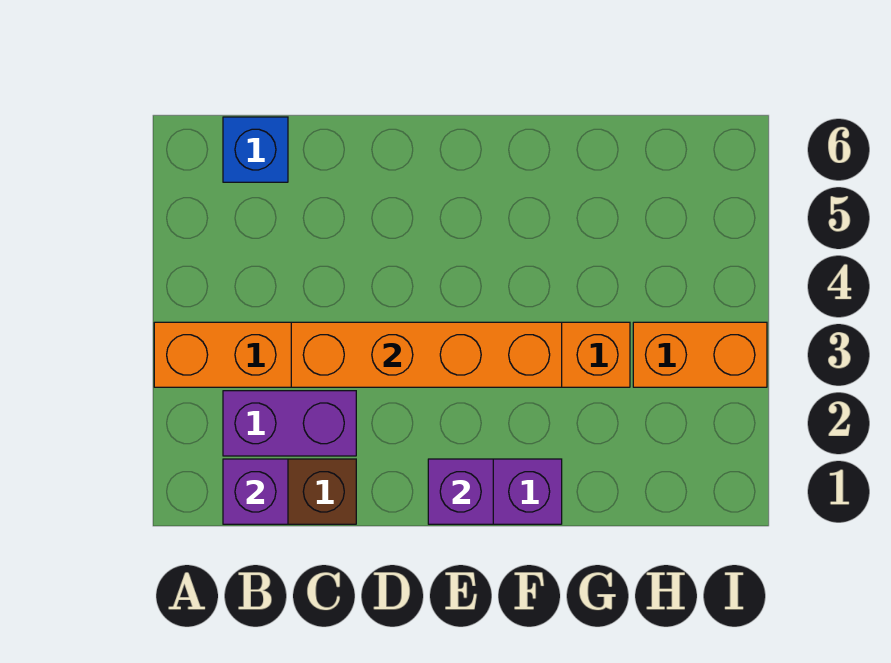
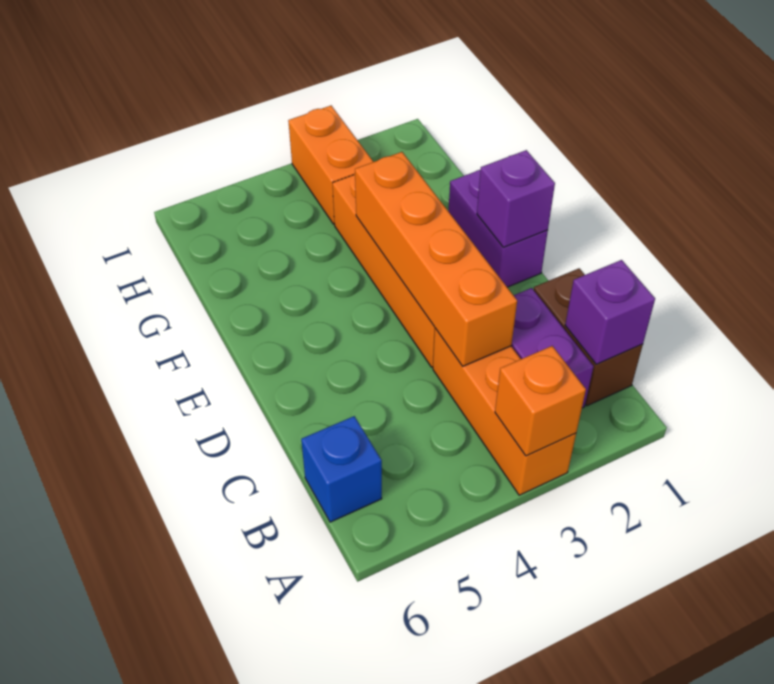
none -> orange 1x1 brick [495,346,586,456]

